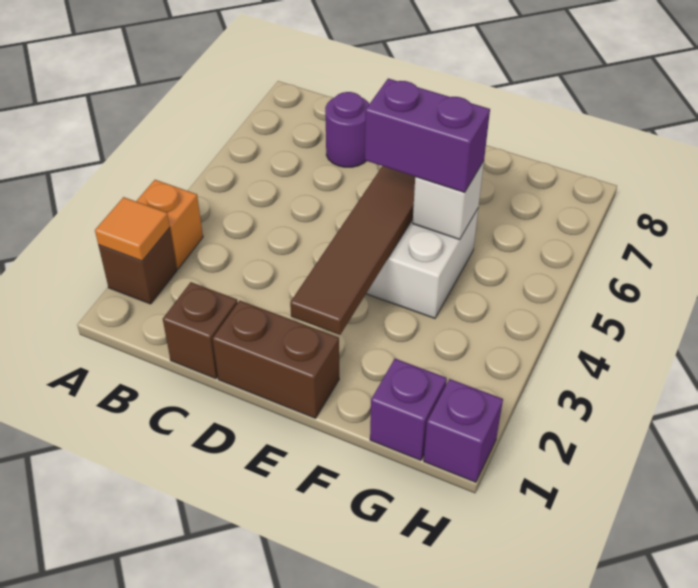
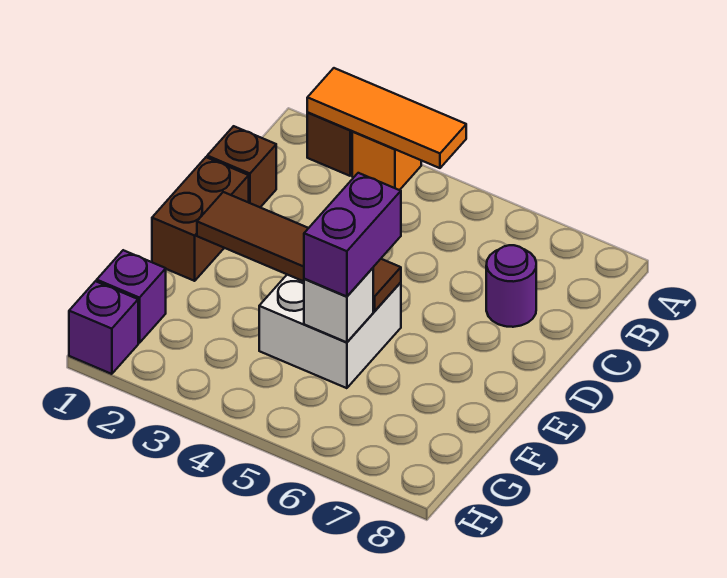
orange 1x1 tile [95,197,170,261] -> orange 1x3 tile [307,68,466,168]

